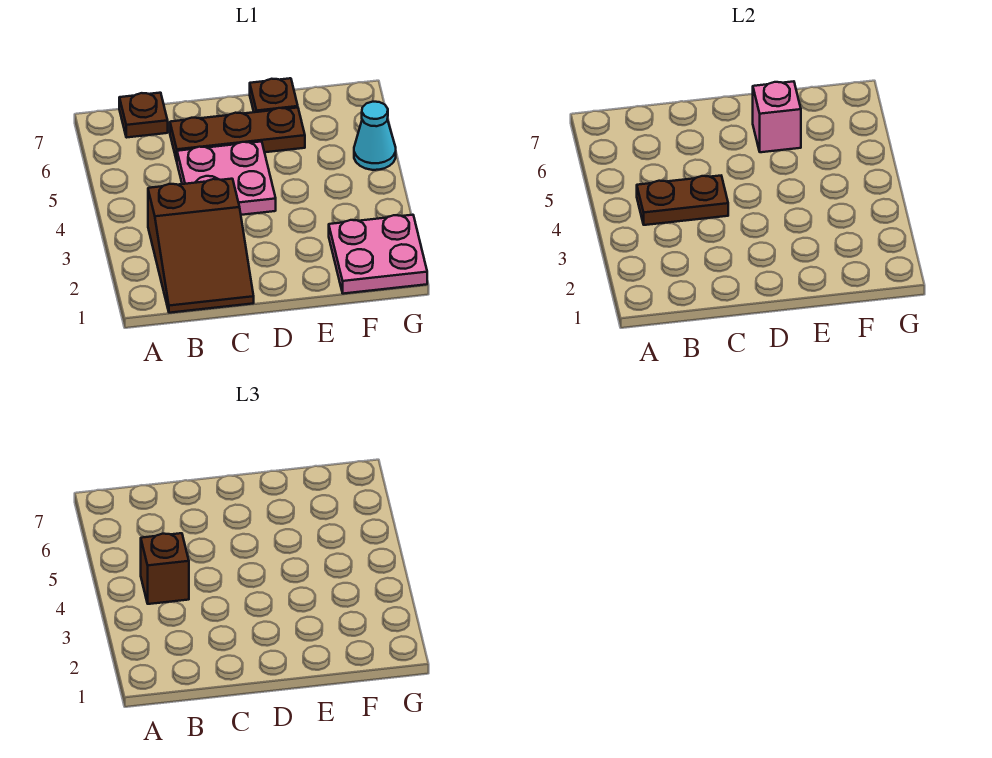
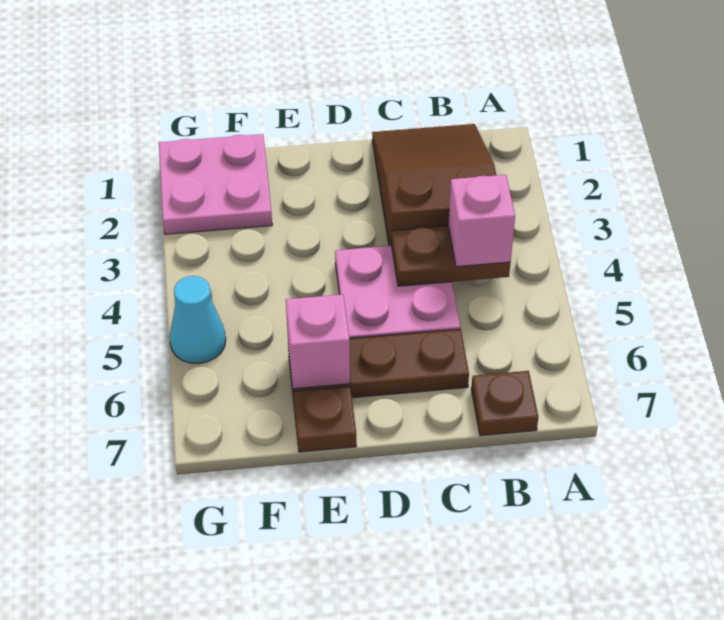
brown 1x1 brick [141,533,189,604] -> pink 1x1 brick [448,175,515,267]

